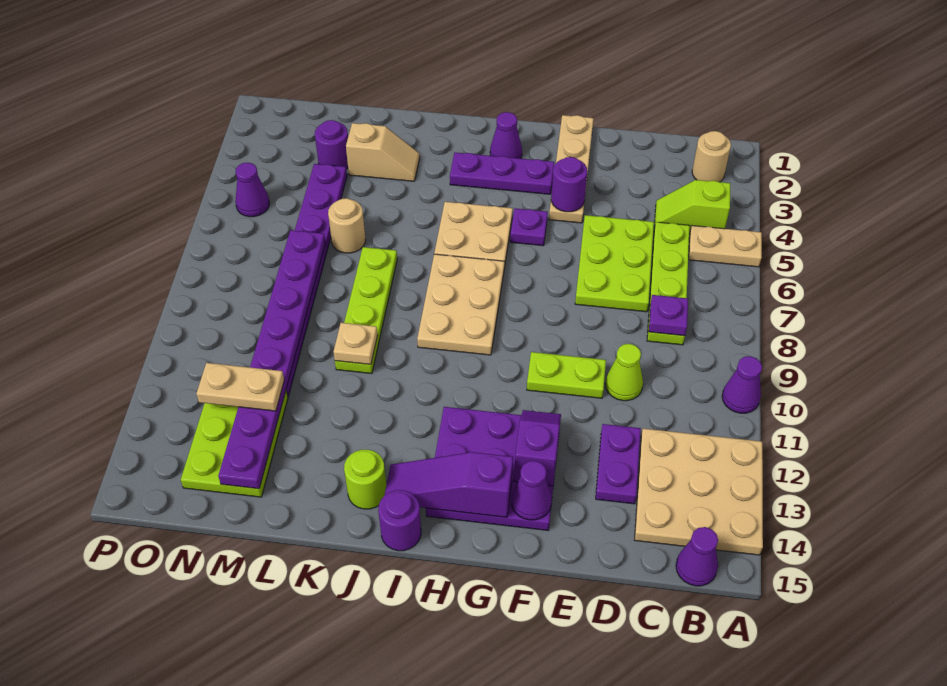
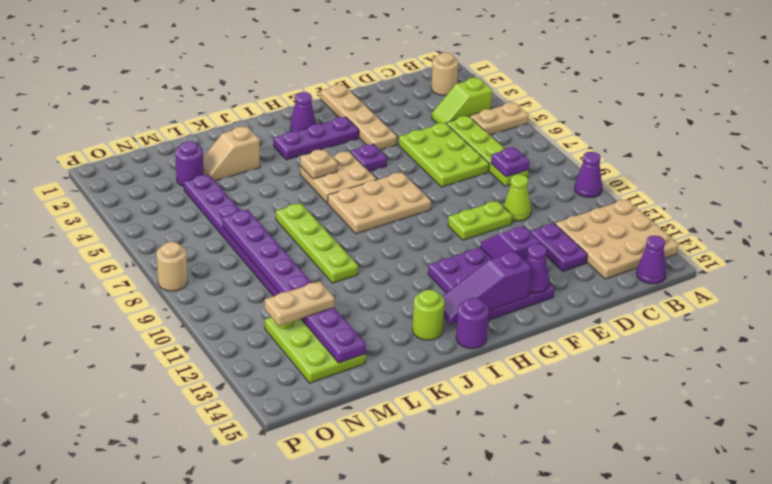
purple 1x1 round brick [551,157,587,212] -> none
tan 2x3 plate [417,254,504,355] -> tan 2x3 plate turned to [328,172,431,234]
tan 1x2 slope [346,123,420,181] -> tan 1x2 slope turned to [203,126,260,181]
tan 1x1 plate [334,323,378,364] -> tan 1x1 plate moved to [300,149,337,179]
tan 1x1 round brick [328,198,365,253] -> tan 1x1 round brick moved to [157,242,187,291]
purple 1x1 cone [235,163,269,217] -> none

